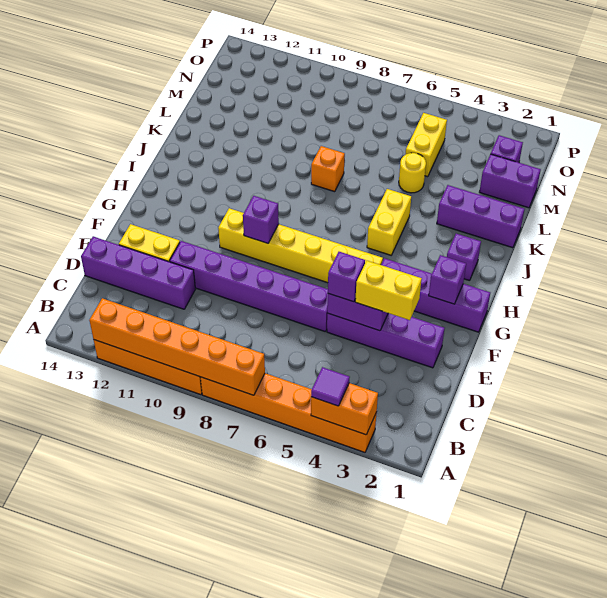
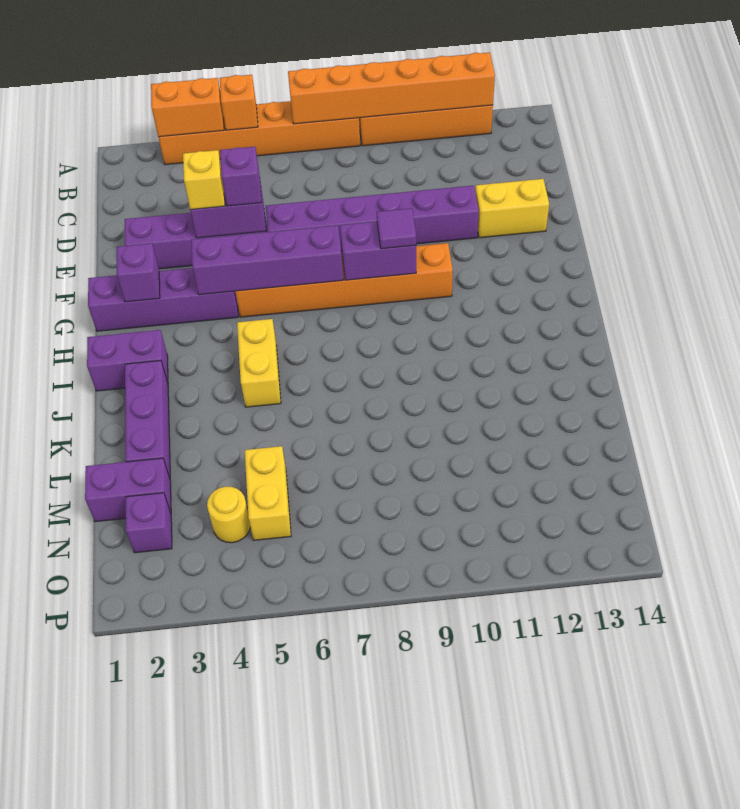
purple 1x1 tile [311,367,350,406] -> purple 1x1 tile moved to [377,208,416,249]
purple 1x4 brick [81,236,195,309] -> purple 1x4 brick moved to [191,225,343,295]
yellow 1x2 brick [355,261,422,320] -> yellow 1x1 brick [183,150,225,210]
yellow 1x6 brick [218,208,383,283] -> orange 1x6 brick [235,243,453,317]
purple 1x1 brick [243,196,279,243] -> purple 1x2 brick [340,222,416,280]
purple 1x1 brick [447,234,481,281] -> purple 1x2 brick [87,330,168,391]
purple 1x3 brick [437,185,524,248] -> purple 1x3 brick turned to [125,361,170,478]
orange 1x1 brick [311,146,345,192] -> orange 1x1 brick moved to [220,75,258,130]
yellow 1x1 round brick [399,153,426,193] -> yellow 1x1 round brick moved to [207,487,250,543]

